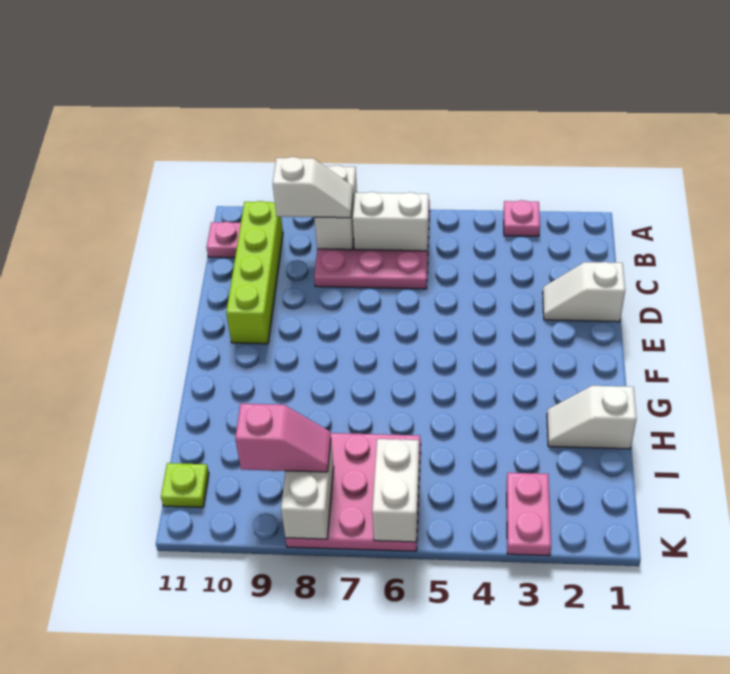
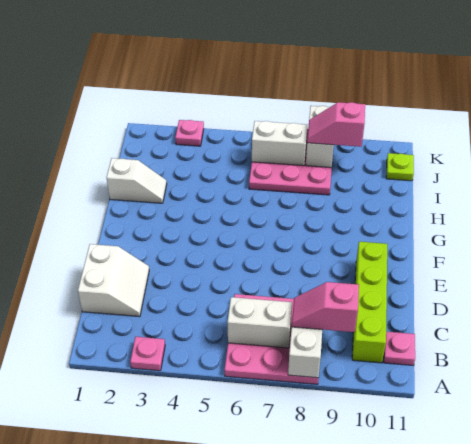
white 1x2 slope [273,157,353,218] -> pink 1x2 slope [292,282,359,332]
white 1x2 slope [543,262,625,322] -> white 2x2 slope [78,244,149,317]
pink 1x2 plate [507,473,551,556] -> pink 1x1 plate [175,120,204,146]
white 1x2 brick [372,439,419,542] -> white 1x2 brick turned to [252,121,307,166]

